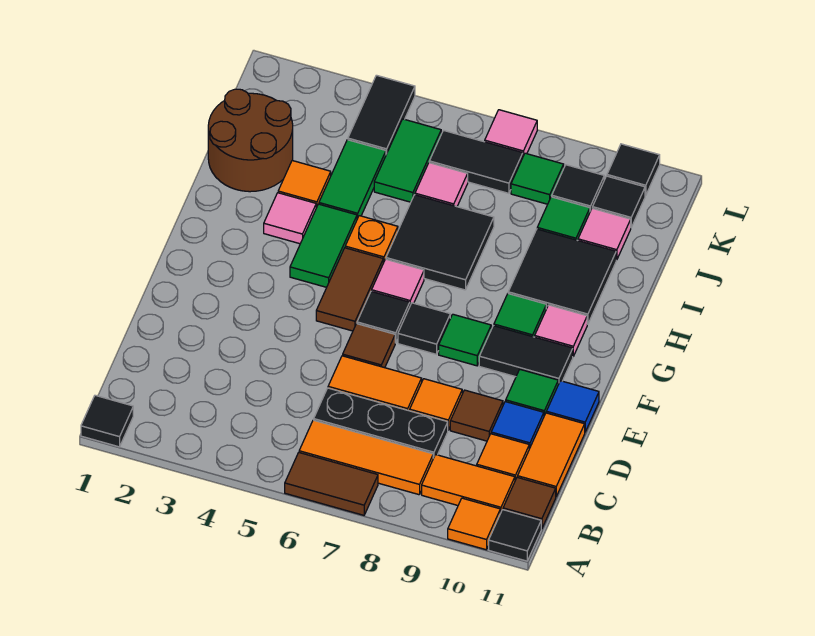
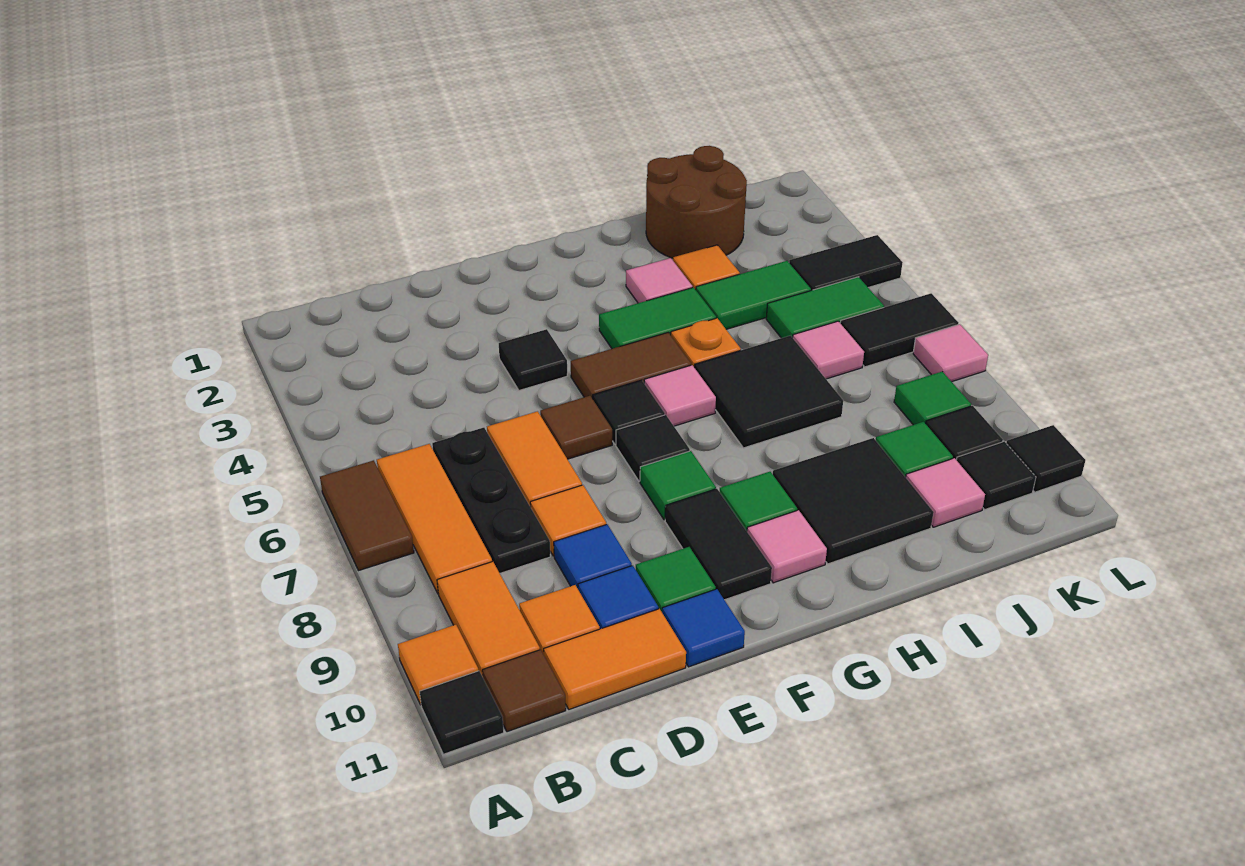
black 1x1 tile [81,395,133,447] -> black 1x1 tile moved to [499,329,567,390]
brown 1x1 tile [450,390,503,441] -> blue 1x1 tile [554,524,632,588]
black 1x2 tile [429,130,523,193] -> black 1x2 tile turned to [840,293,958,367]

